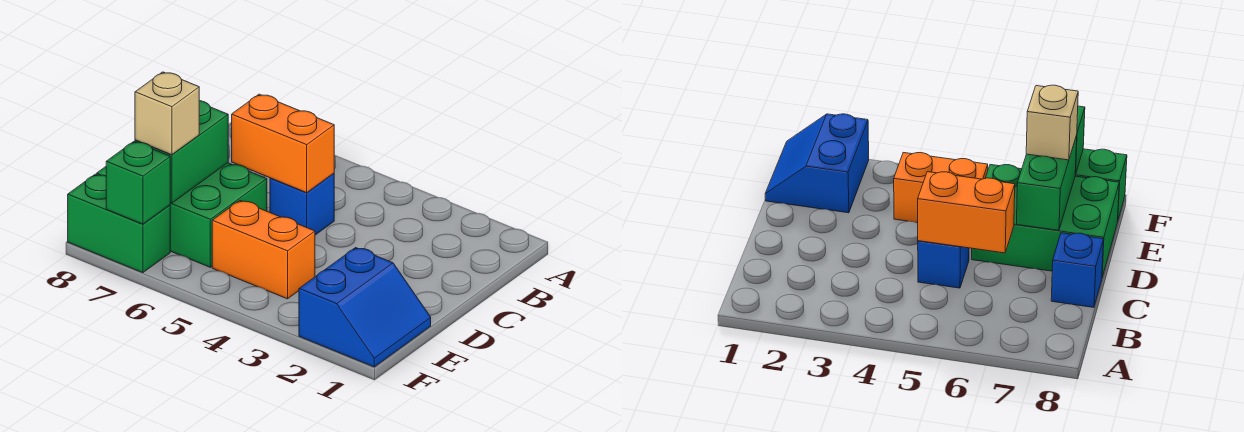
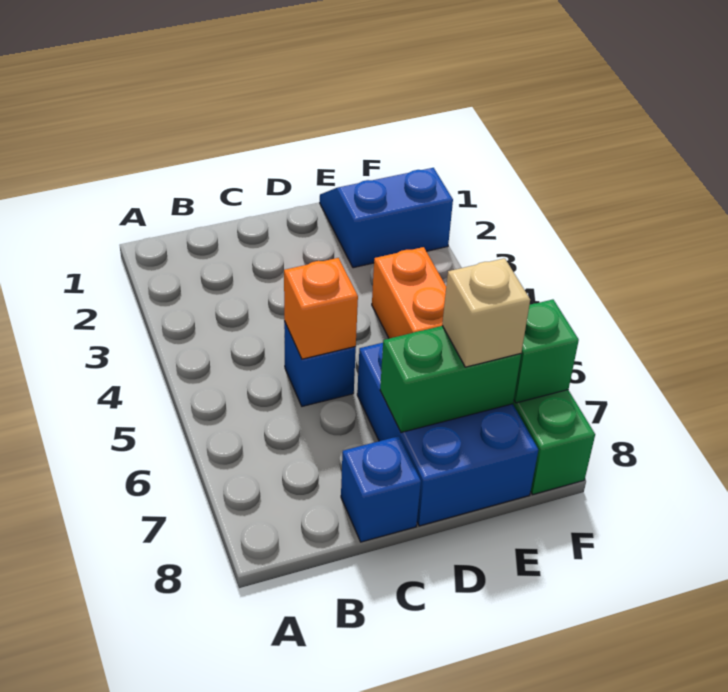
orange 1x2 brick [232,94,334,193] -> orange 1x1 brick [284,258,358,359]
green 2x3 brick [97,163,267,267] -> blue 2x3 brick [357,343,538,526]

